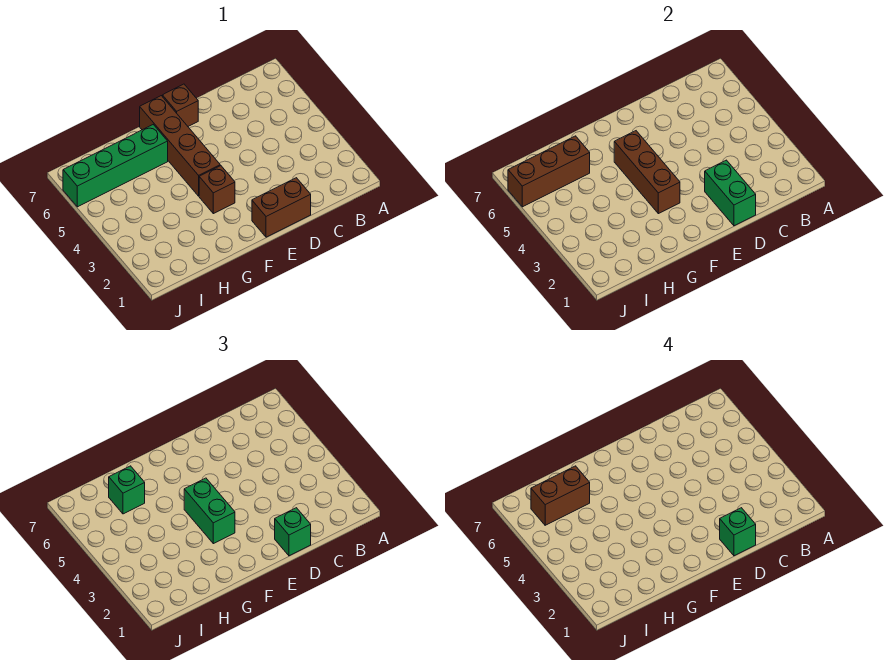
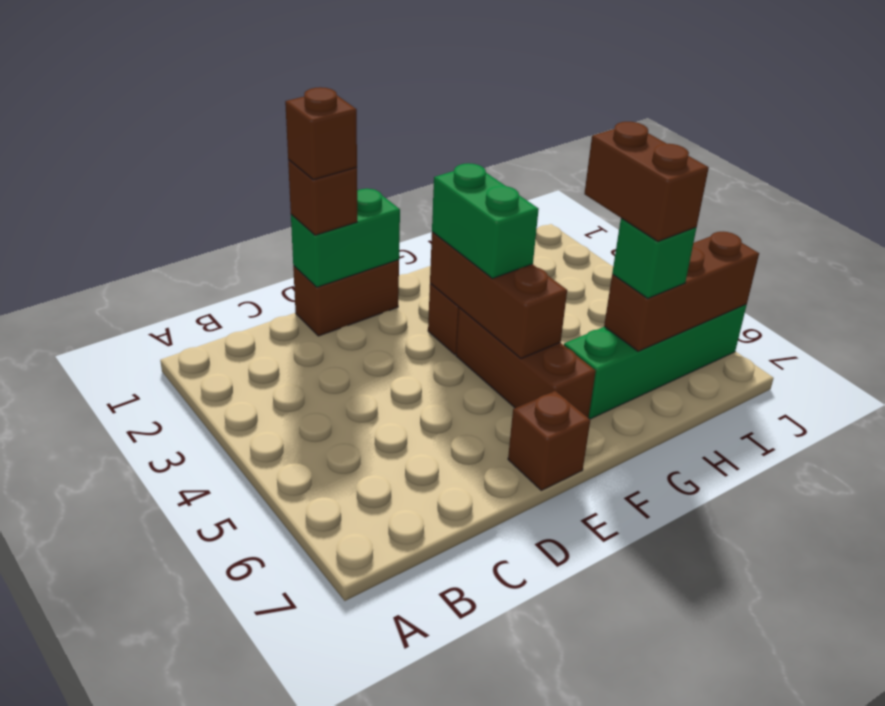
green 1x2 brick [705,160,756,226] -> green 1x2 brick turned to [291,189,400,287]
green 1x1 brick [275,508,311,556] -> brown 1x1 brick [288,160,357,235]
green 1x1 brick [720,508,756,556] -> brown 1x1 brick [285,87,357,180]
brown 1x4 brick [140,96,220,196] -> brown 1x3 brick [456,308,596,418]
brown 1x2 brick [531,466,590,525] -> brown 1x2 brick turned to [584,122,709,241]

